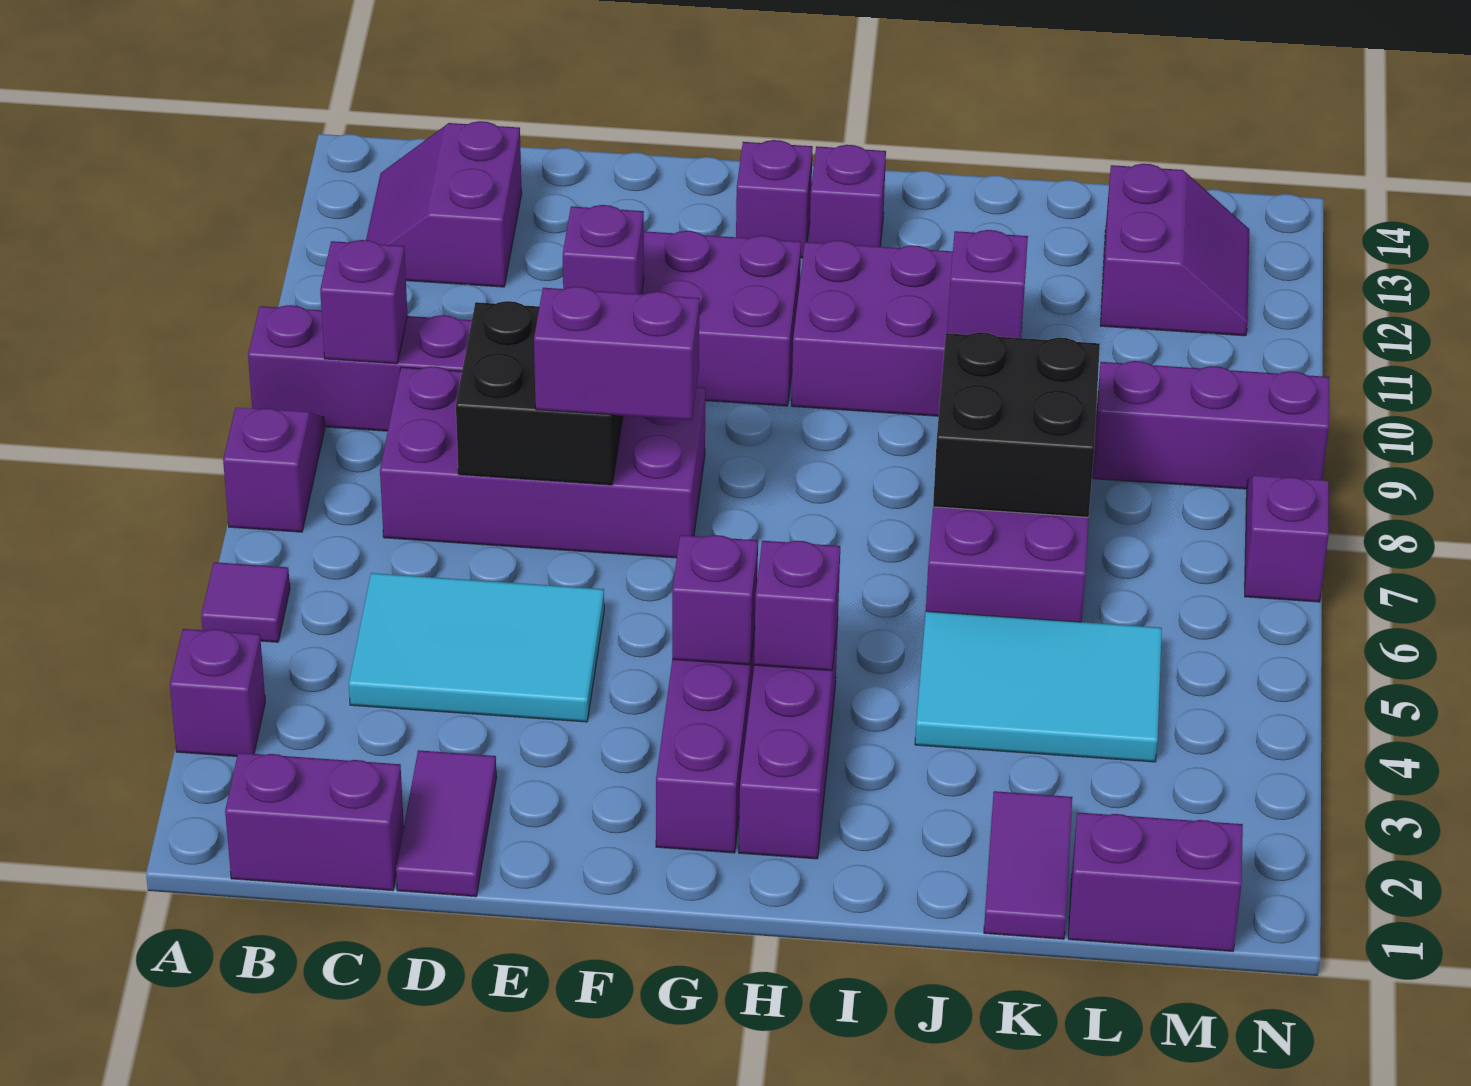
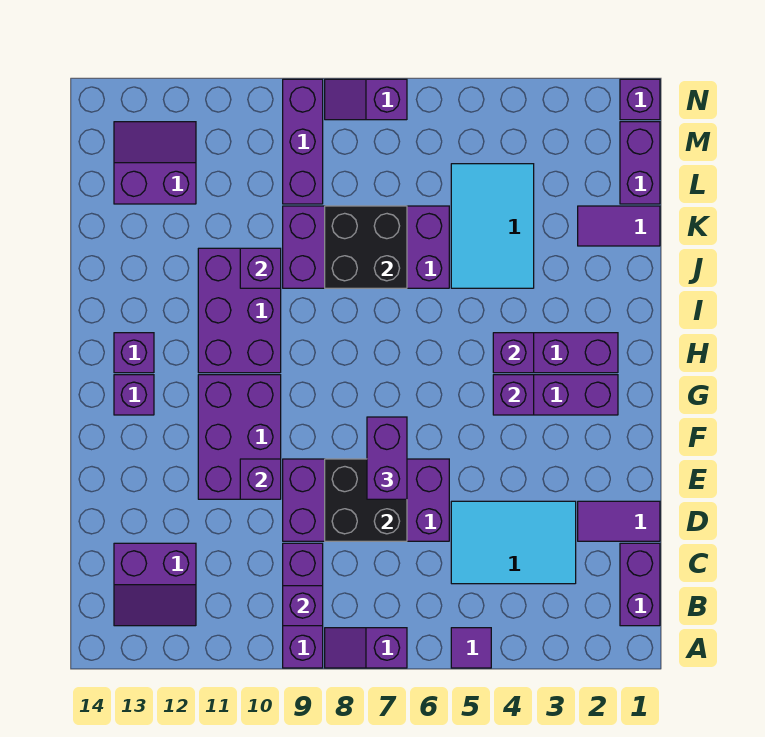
purple 1x1 brick [170,629,265,756] -> purple 1x1 brick moved to [620,79,660,120]
cyan 2x3 tile [349,573,604,722] -> cyan 2x3 tile turned to [451,501,576,584]
purple 2x4 brick [380,366,706,558] -> purple 2x4 brick turned to [283,459,449,541]

